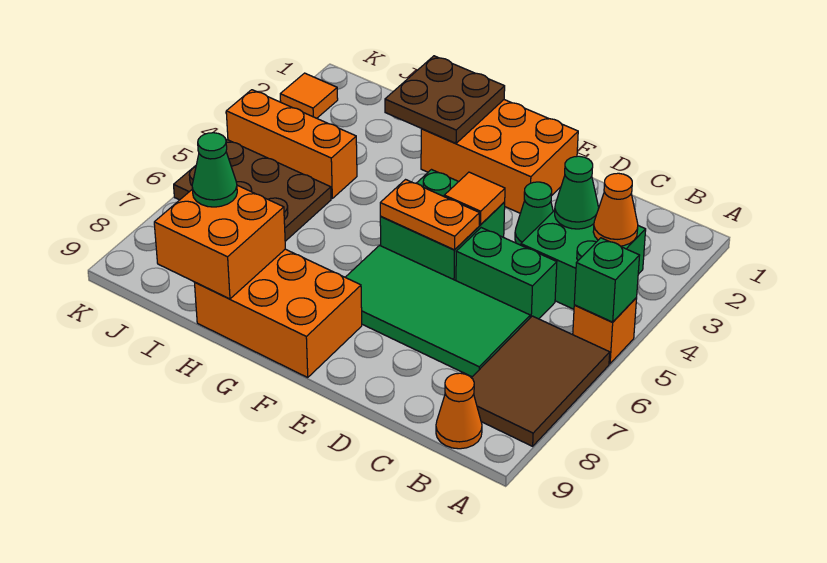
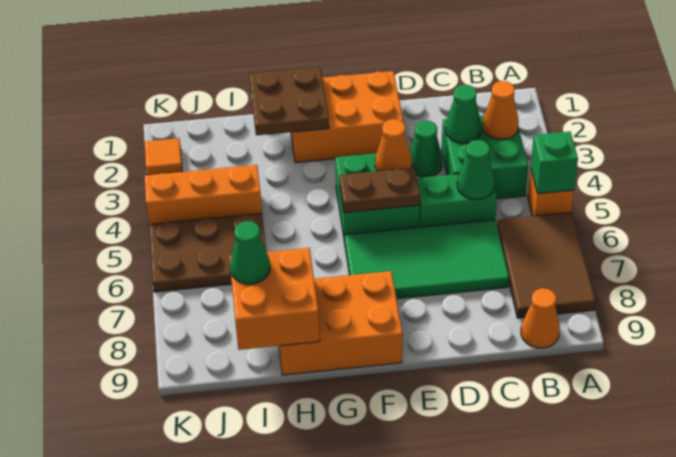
none -> green 1x1 cone [457,140,494,199]
orange 1x1 tile [444,172,505,225] -> orange 1x1 cone [375,119,412,171]
orange 1x2 plate [380,180,479,250] -> brown 1x2 plate [339,168,420,213]

